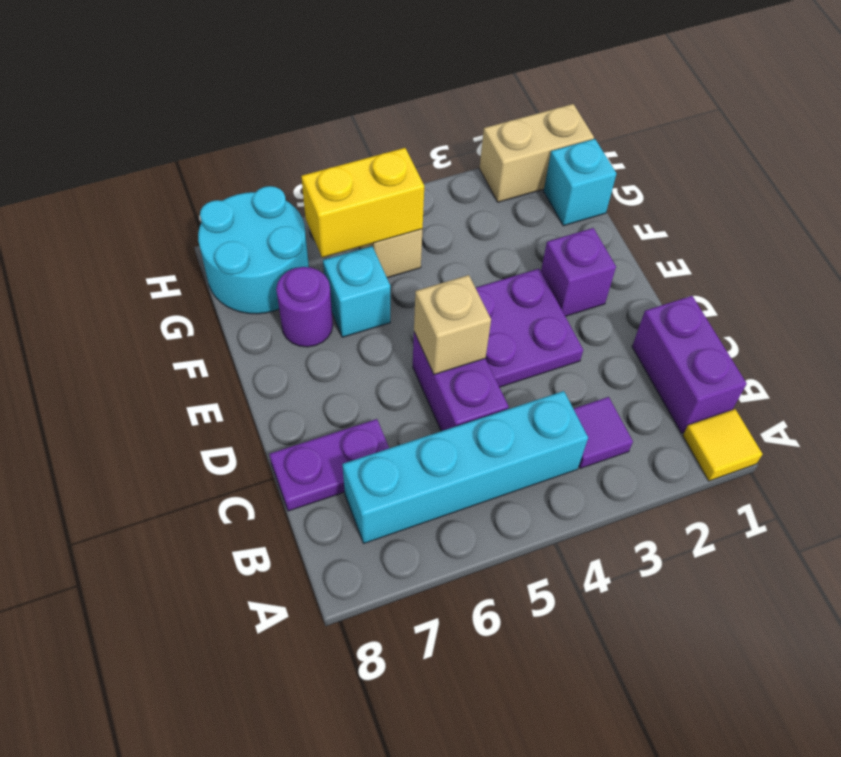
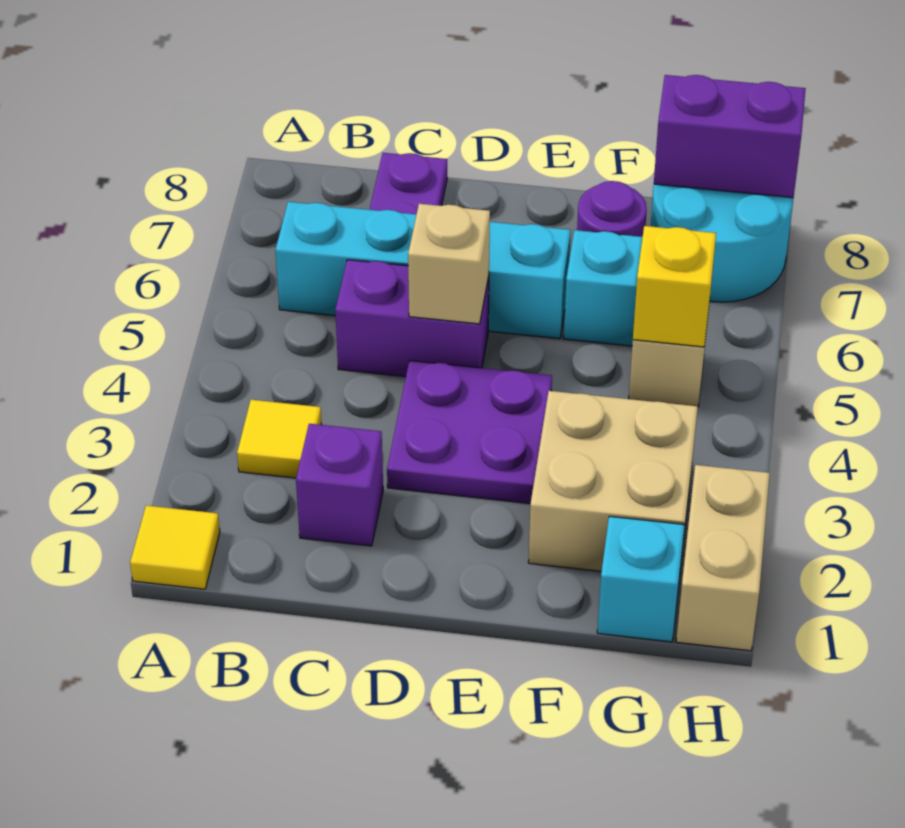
purple 1x2 brick [632,296,747,433] -> purple 1x2 brick moved to [654,75,806,198]
purple 1x1 tile [574,397,633,469] -> yellow 1x1 tile [237,400,322,478]
cyan 1x4 brick [342,391,588,543] -> cyan 1x4 brick turned to [275,202,571,339]
purple 1x1 brick [541,228,616,316] -> purple 1x1 brick moved to [296,424,383,546]
none -> tan 2x2 brick [528,391,698,571]
yellow 1x2 brick [301,148,424,258] -> yellow 1x1 brick [633,226,716,347]

